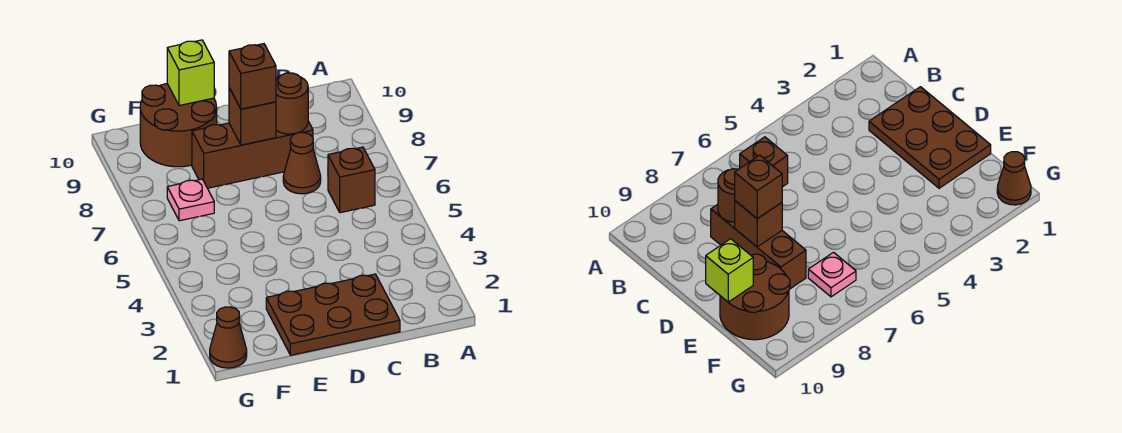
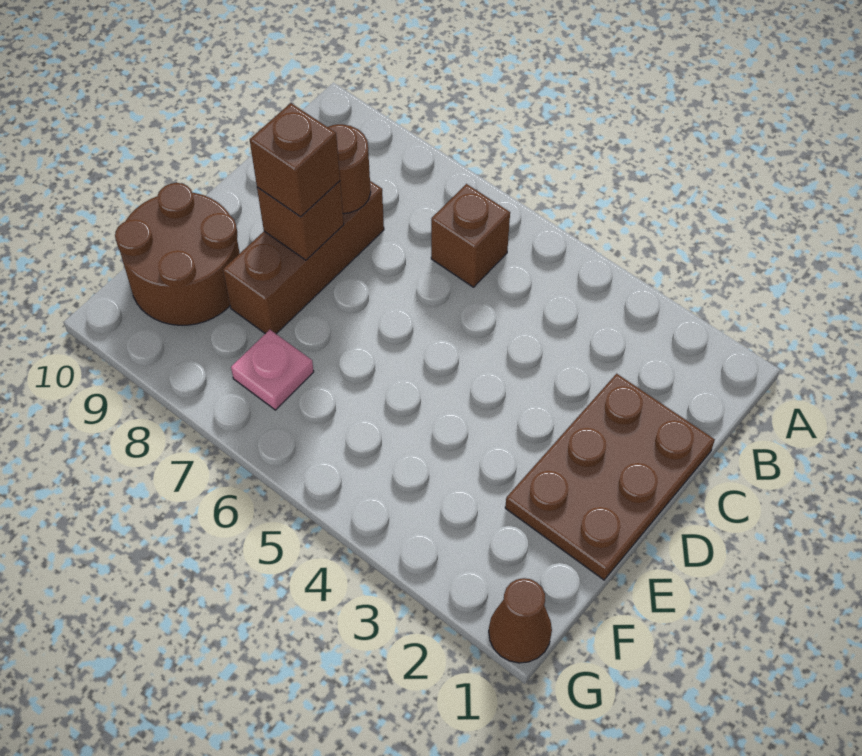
brown 1x1 cone [283,133,321,194] -> none
lime 1x1 brick [167,40,214,106] -> none

